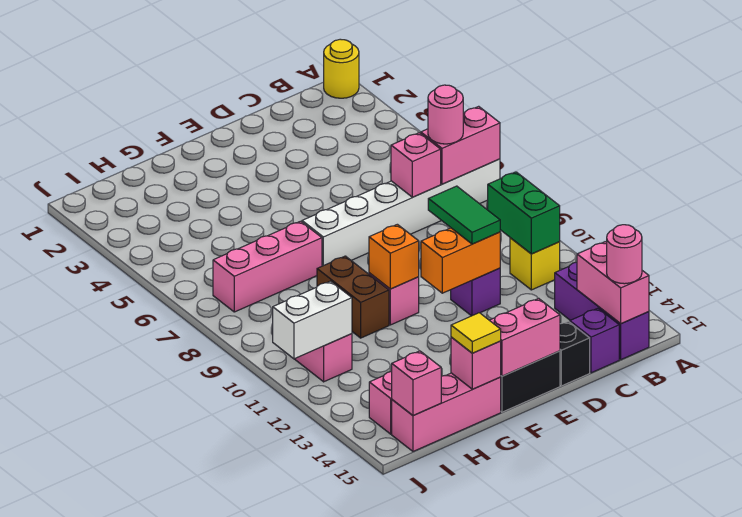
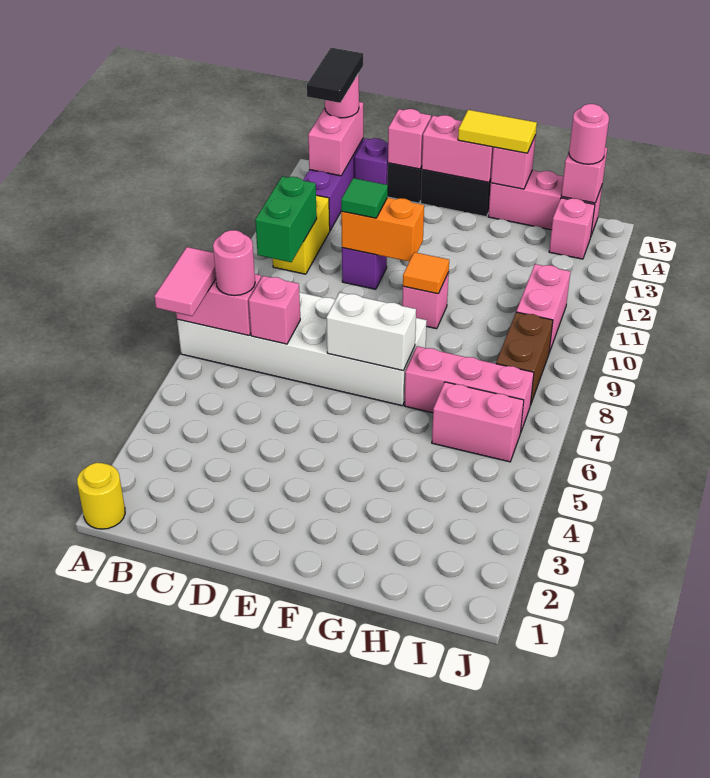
none -> pink 1x2 tile [154,247,216,316]
white 1x6 brick [302,159,500,266] -> white 2x6 brick [177,292,427,406]
yellow 1x1 brick [510,238,560,290] -> yellow 1x2 brick [273,195,330,274]
none -> black 1x2 tile [307,48,363,103]
green 1x2 tile [428,186,500,244] -> green 1x1 tile [341,178,388,218]
none -> pink 1x1 brick [388,109,431,169]
orange 1x1 brick [369,224,419,289] -> orange 1x1 tile [403,252,449,294]
brown 1x2 brick [317,256,389,338] -> brown 1x2 brick moved to [496,312,553,405]
yellow 1x1 tile [451,313,501,353] -> yellow 1x2 tile [458,110,537,153]
none -> pink 1x2 brick [432,382,524,462]
white 1x2 brick [273,281,352,359] -> white 1x2 brick moved to [326,293,416,371]
none -> pink 1x1 round brick [569,104,609,164]

